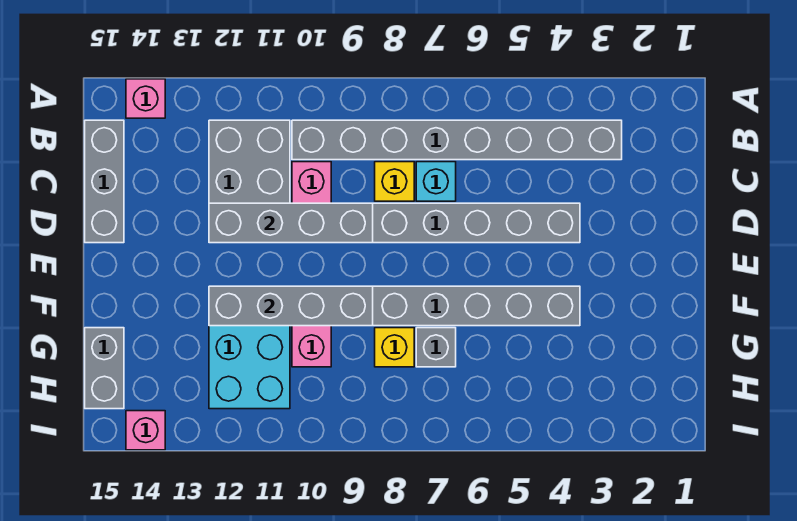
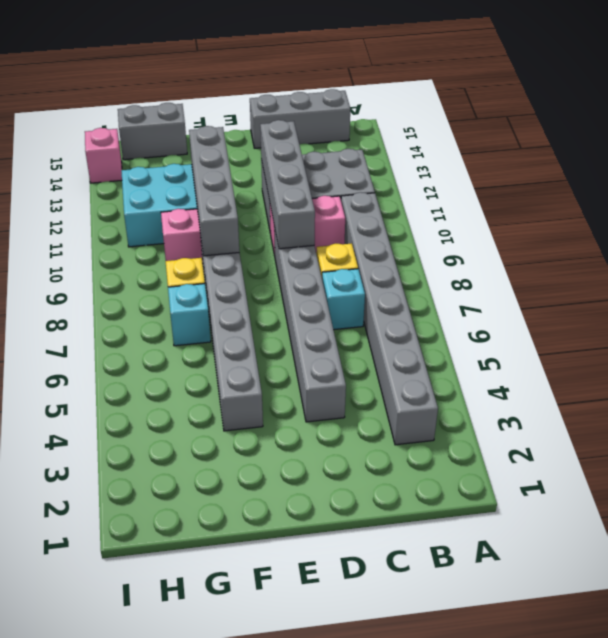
pink 1x1 brick [126,79,165,118] -> none
grey 1x1 brick [416,328,456,367] -> cyan 1x1 brick [168,284,211,346]

